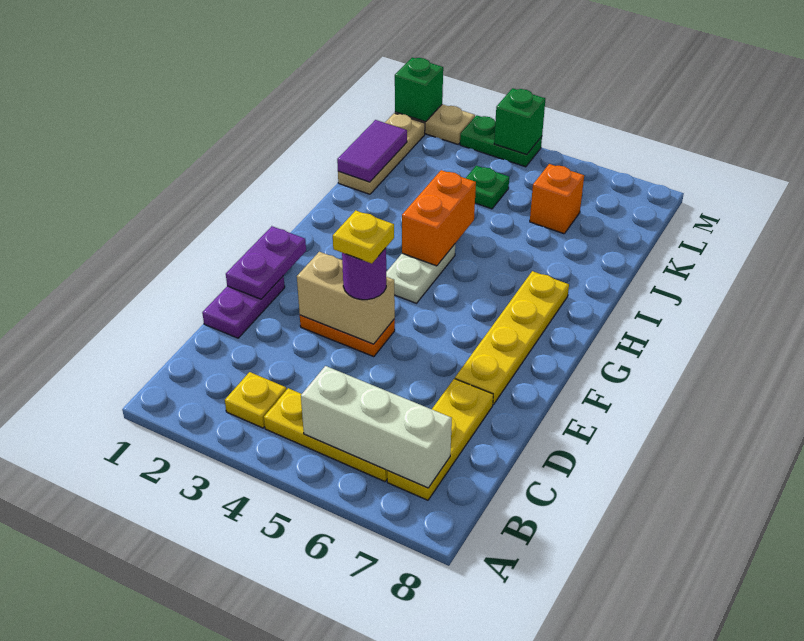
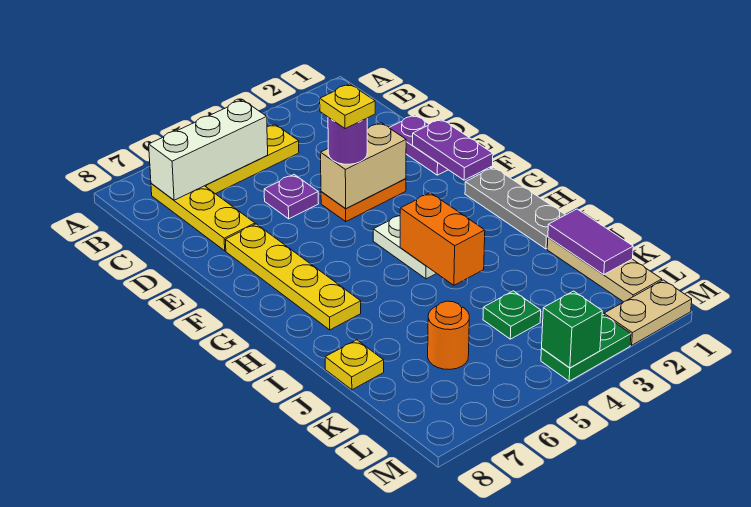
yellow 1x1 plate [225,372,286,428] -> yellow 1x1 plate moved to [325,340,384,390]
none -> purple 1x1 plate [264,175,319,219]
none -> grey 1x3 plate [465,167,565,249]
orange 1x1 brick [530,164,584,234] -> orange 1x1 round brick [428,301,469,370]
green 1x1 brick [395,58,443,122] -> none

